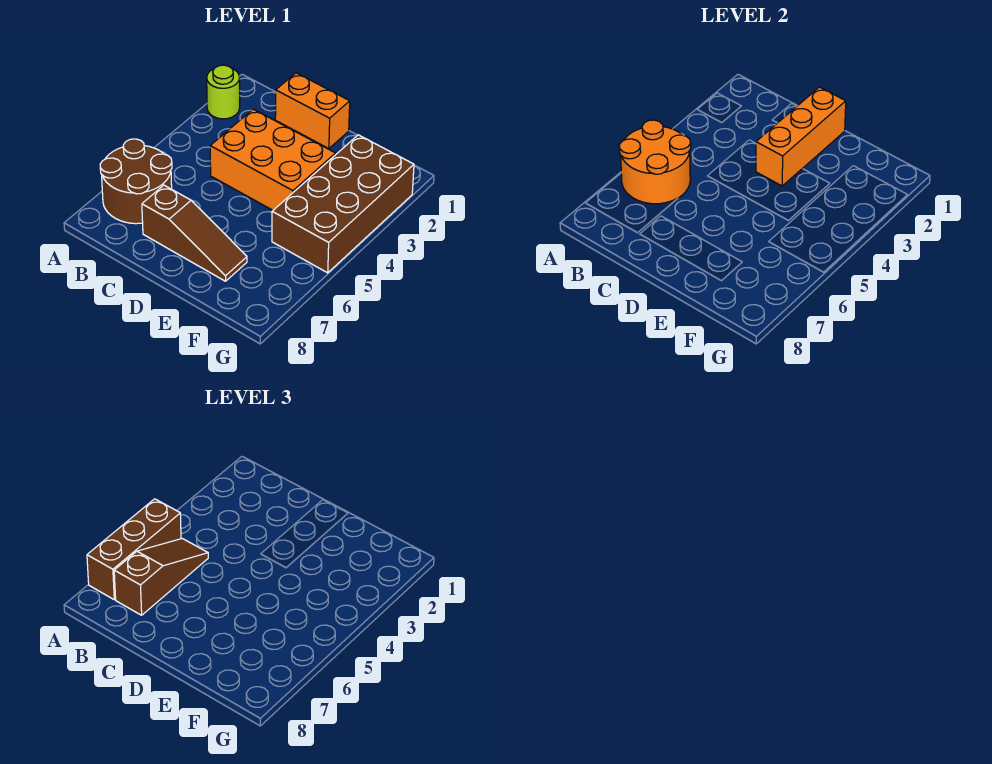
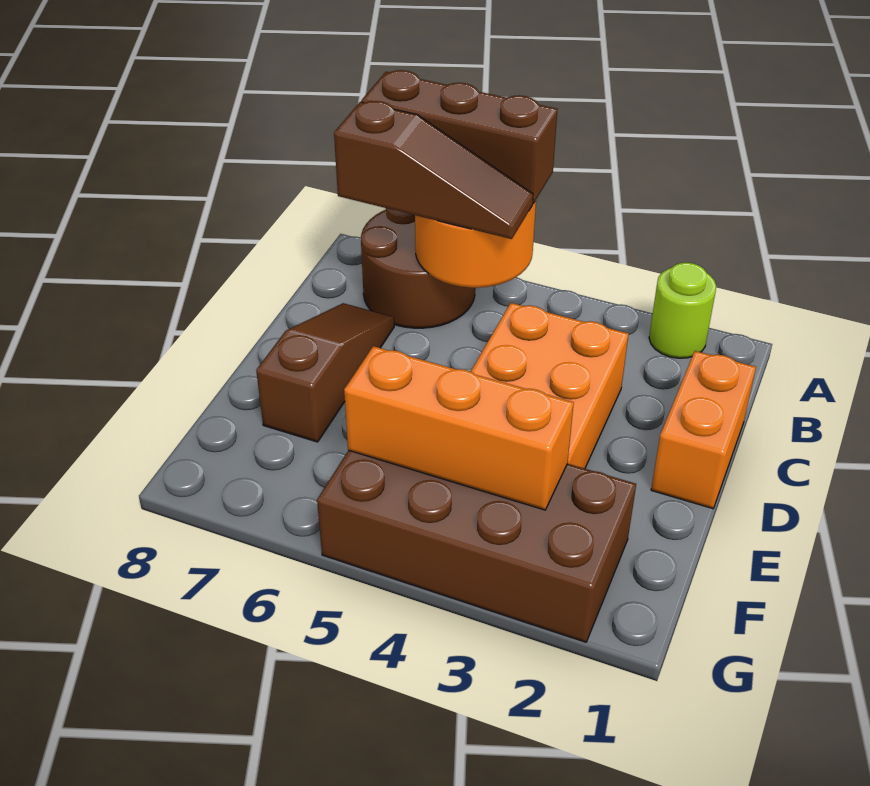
brown 1x3 slope [142,185,247,281] -> brown 1x3 slope turned to [256,303,394,442]
orange 1x3 brick [756,87,846,186] -> orange 1x3 brick moved to [344,346,574,510]

